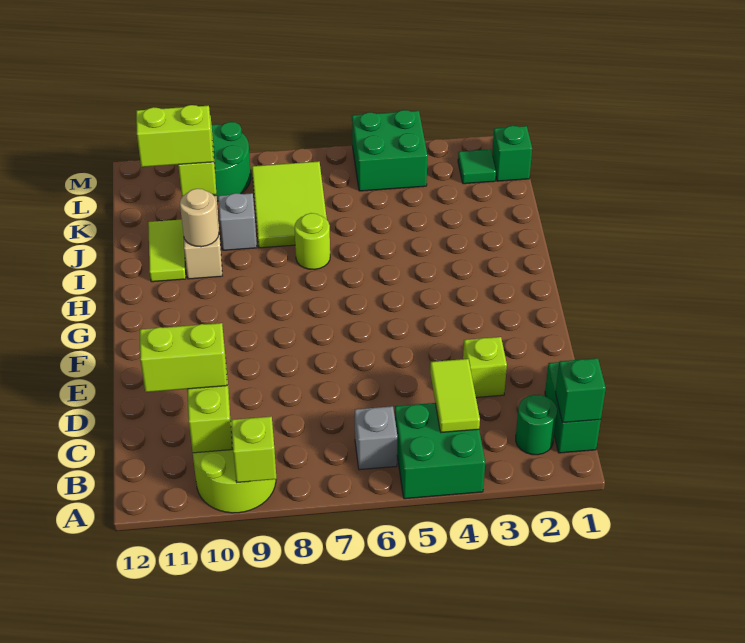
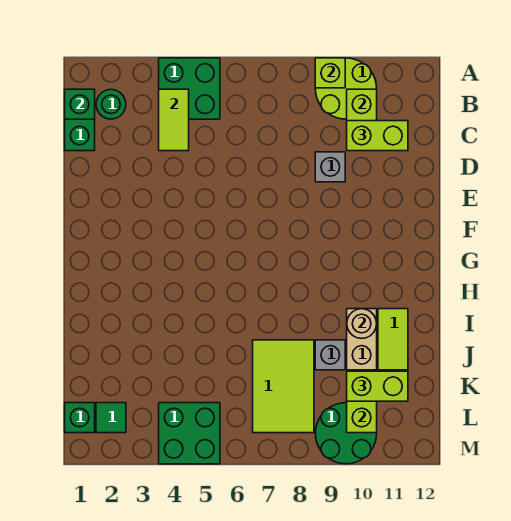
grey 1x1 brick [355,406,397,470] -> grey 1x1 brick moved to [315,152,345,182]
lime 1x1 brick [463,337,507,397] -> none
lime 1x1 round brick [295,213,330,269] -> none

